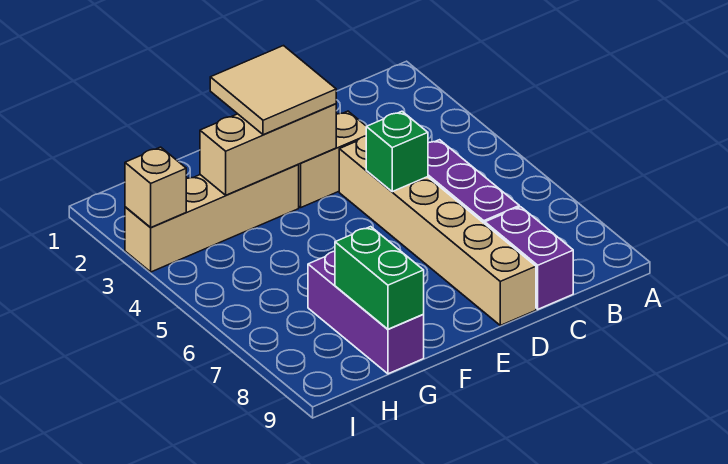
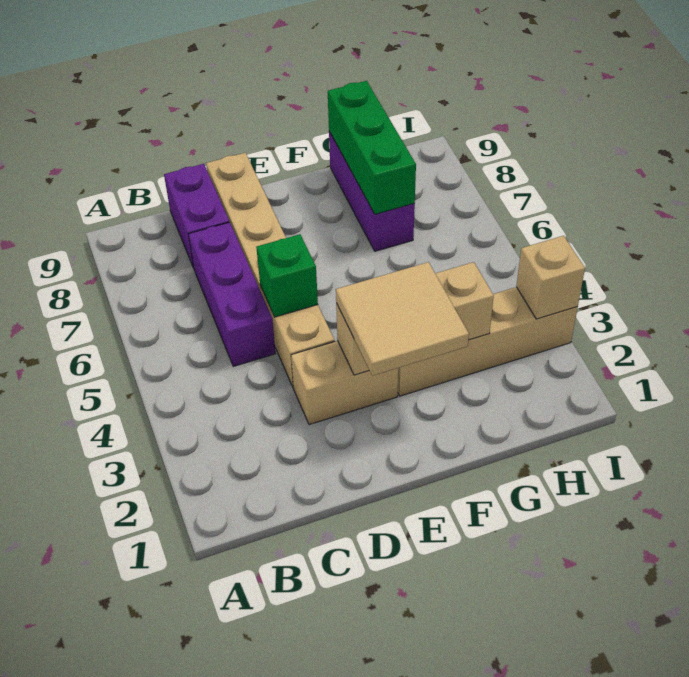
green 1x2 brick [335,227,424,329] -> green 1x3 brick [328,81,416,214]

